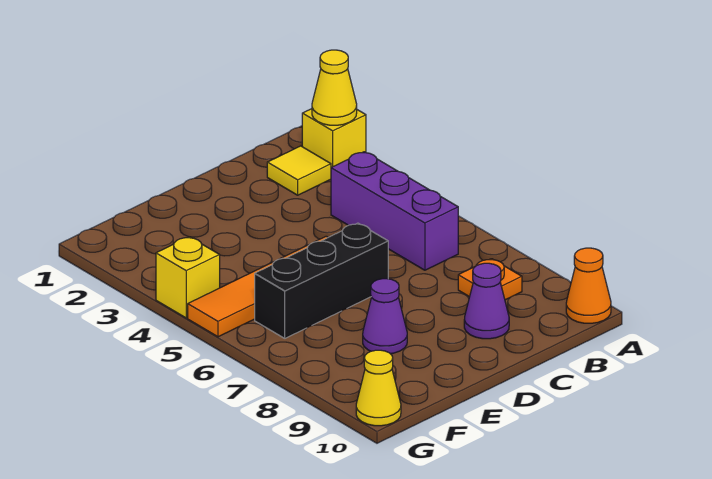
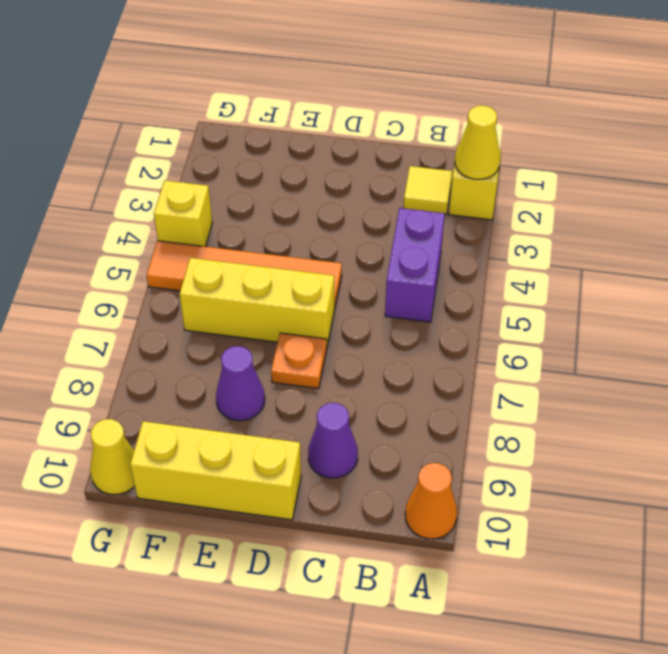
purple 1x3 brick [331,152,458,270] -> purple 1x2 brick [385,208,445,322]
orange 1x1 plate [458,259,522,300] -> orange 1x1 plate moved to [271,333,327,389]
black 1x3 brick [255,223,388,338] -> yellow 1x3 brick [179,258,334,346]
none -> yellow 1x3 brick [130,421,301,520]

